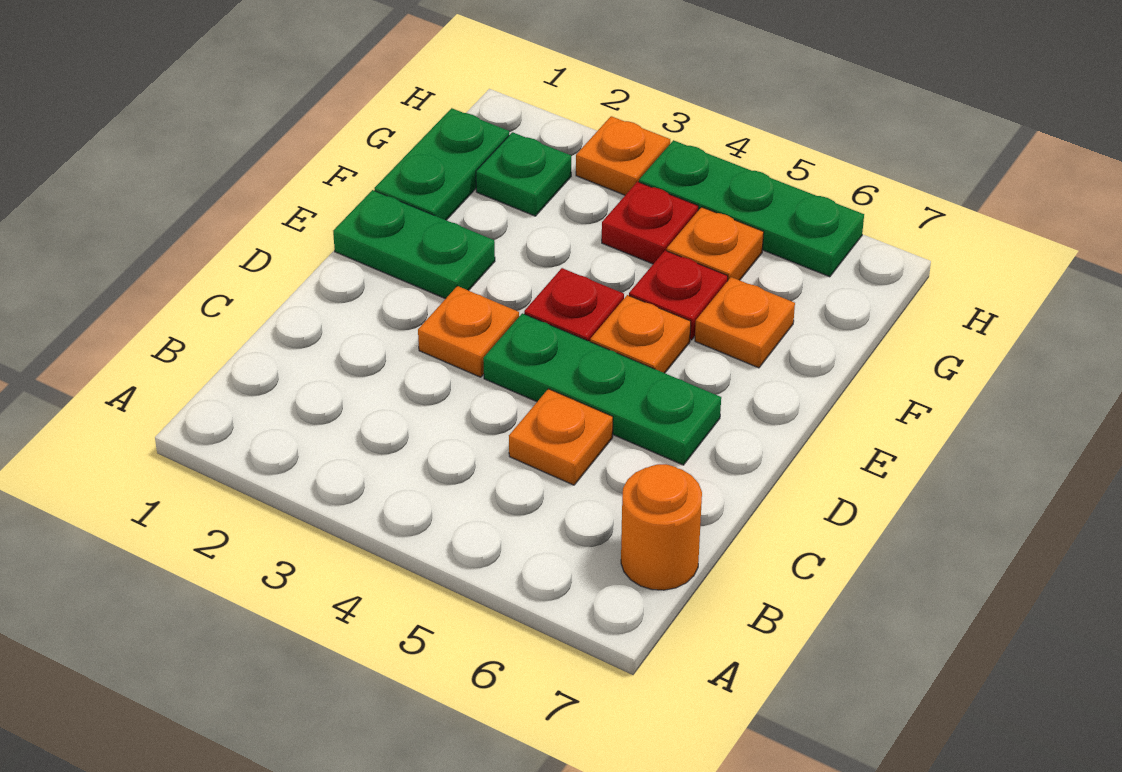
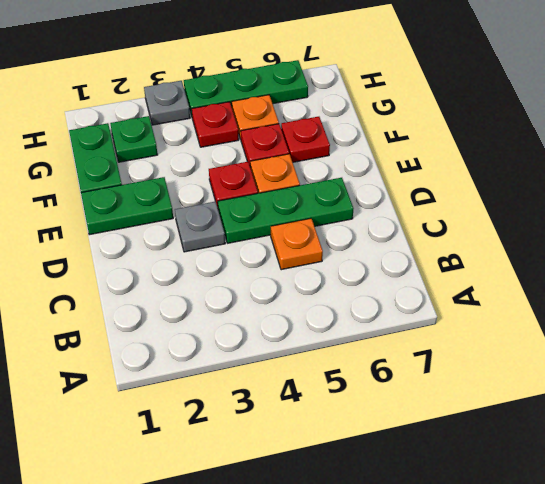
orange 1x1 round brick [621,464,702,590] -> none
orange 1x1 plate [418,286,519,377] -> grey 1x1 plate [175,202,225,252]
orange 1x1 plate [695,277,795,368] -> red 1x1 plate [281,117,330,162]
orange 1x1 plate [576,116,670,195] -> grey 1x1 plate [144,81,190,125]

